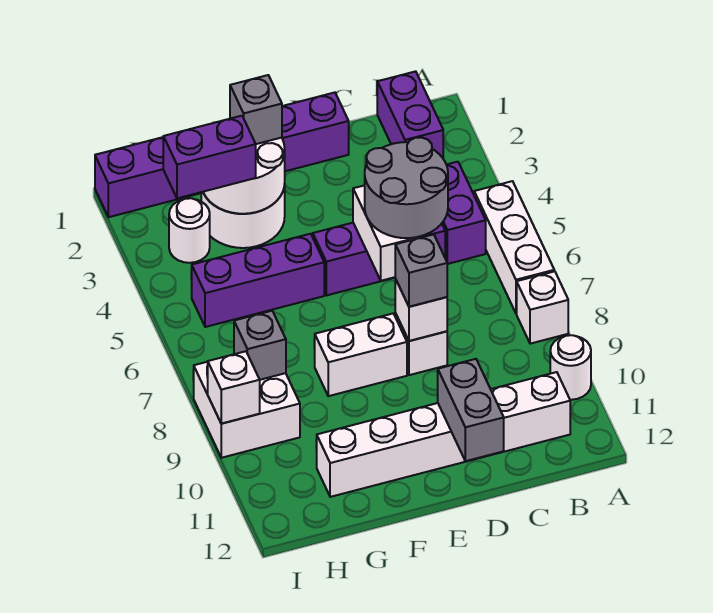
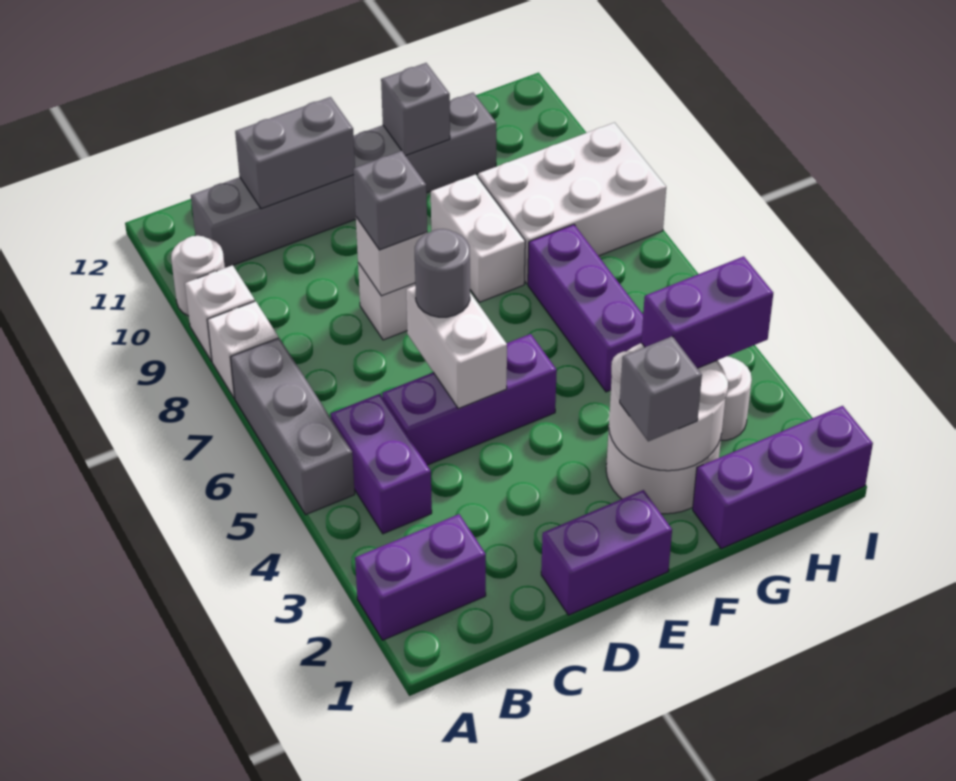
white 1x3 brick [474,181,554,314] -> grey 1x3 brick [231,338,355,515]
purple 1x2 brick [377,71,443,158] -> purple 1x2 brick turned to [355,514,486,640]
white 1x6 brick [317,372,570,497] -> grey 1x6 brick [191,93,496,268]
grey 2x2 round brick [365,137,448,238] -> grey 1x1 round brick [415,229,470,317]
grey 1x2 brick [438,359,504,461] -> grey 1x2 brick turned to [235,97,355,209]
white 1x2 brick [315,314,407,396] -> white 1x2 brick turned to [431,174,525,302]
purple 1x3 brick [192,234,324,327] -> purple 1x3 brick turned to [528,225,643,392]
white 2x2 brick [194,362,300,458] -> white 2x3 brick [478,123,666,284]
grey 1x1 brick [234,311,286,380] -> grey 1x1 brick moved to [381,63,450,156]
white 1x1 brick [208,351,260,424] -> white 1x1 brick moved to [185,265,255,361]

